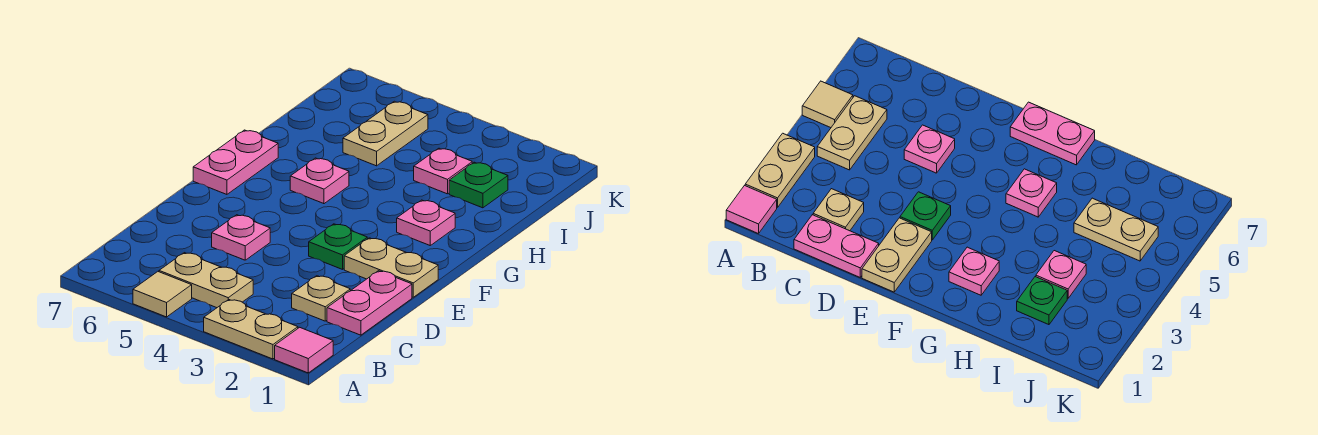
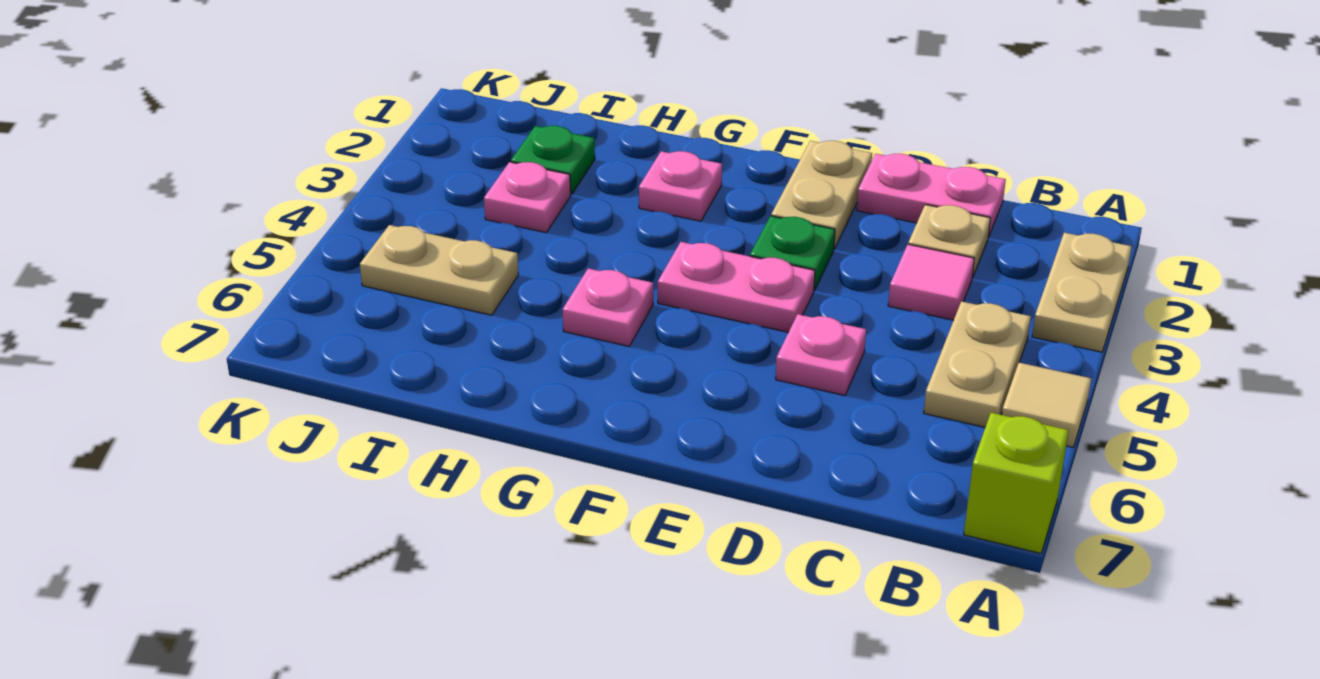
pink 1x1 tile [275,327,333,373] -> pink 1x1 tile moved to [888,244,974,320]
none -> lime 1x1 brick [964,413,1069,553]
pink 1x2 plate [193,130,278,194] -> pink 1x2 plate moved to [658,242,815,332]

